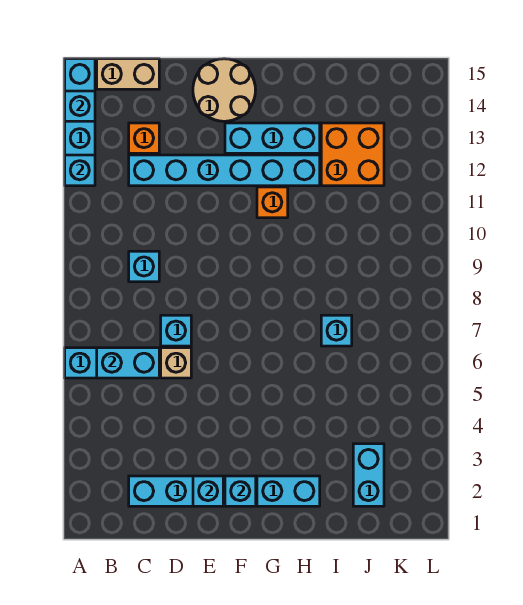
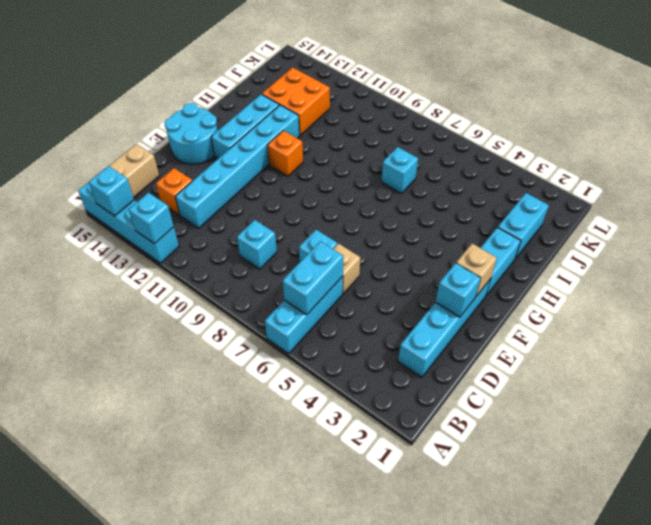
tan 2x2 round brick [193,59,255,121] -> cyan 2x2 round brick [165,103,218,164]
cyan 1x1 brick [225,476,256,506] -> tan 1x1 brick [456,243,497,296]
cyan 1x2 brick [353,444,384,506] -> cyan 1x2 brick turned to [498,193,549,259]

